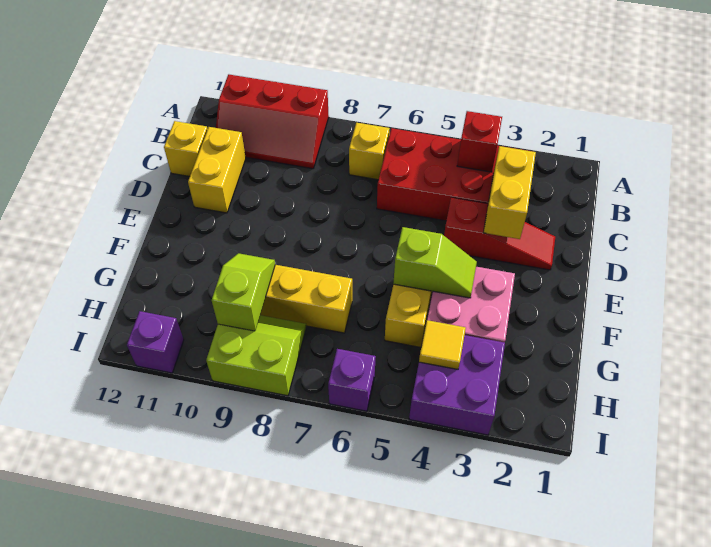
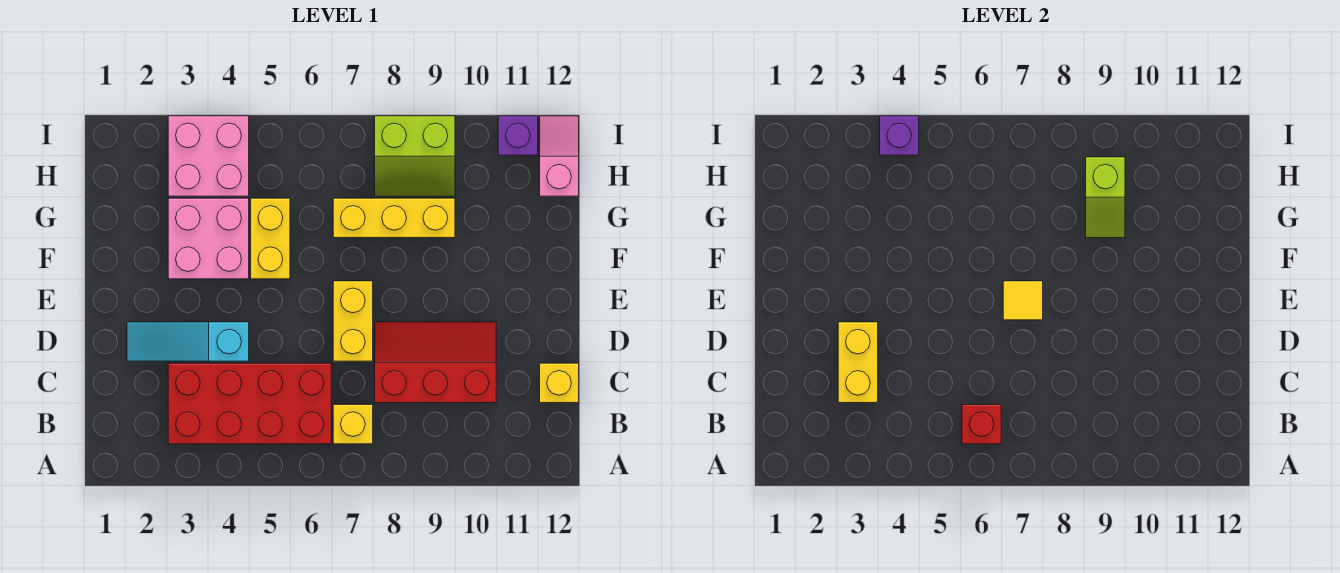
red 2x3 slope [216,74,329,169] -> red 2x3 slope moved to [375,322,496,403]
red 1x1 brick [457,111,502,172] -> red 1x1 brick moved to [962,405,1001,444]
yellow 1x2 brick [188,127,246,213] -> yellow 1x2 brick moved to [333,281,373,361]
red 1x3 slope [444,198,555,270] -> cyan 1x3 slope [127,322,249,361]
lime 1x2 slope [393,227,477,298] -> none
purple 2x2 brick [409,335,505,435] -> pink 2x2 brick [168,116,249,196]
yellow 1x1 tile [419,320,466,369] -> yellow 1x1 tile moved to [1003,281,1043,320]
none -> pink 1x2 slope [540,116,579,196]
purple 1x1 brick [328,349,376,411] -> purple 1x1 brick moved to [880,116,919,155]

